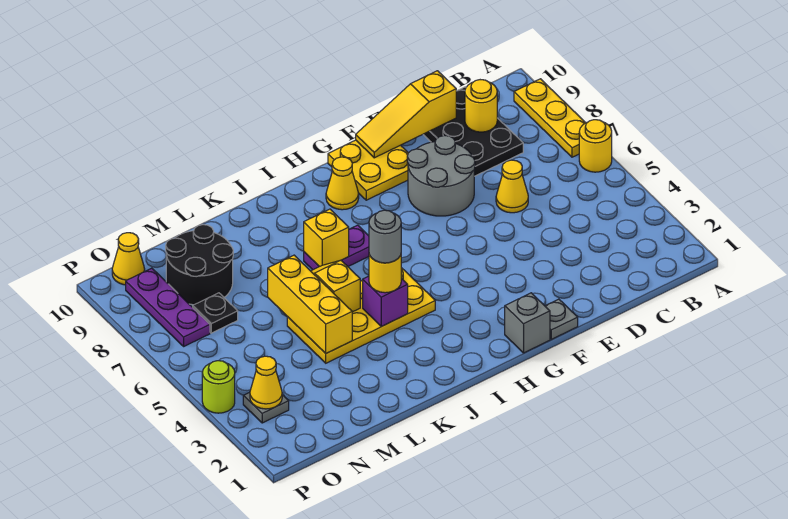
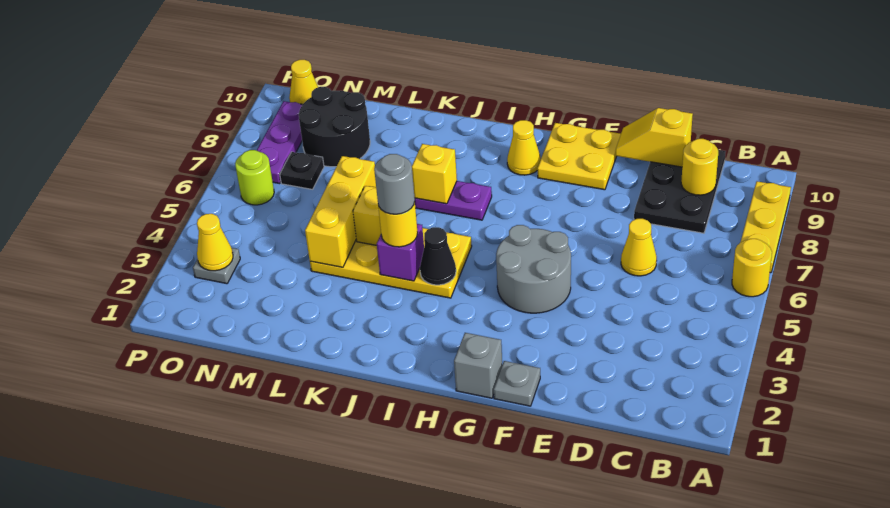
yellow 1x3 slope [356,71,456,158] -> yellow 1x2 slope [615,108,693,167]
grey 2x2 round brick [407,135,475,216] -> grey 2x2 round brick moved to [496,225,571,313]
none -> black 1x1 cone [420,227,456,285]
lime 1x1 round brick [202,361,235,413] -> lime 1x1 round brick moved to [235,150,274,205]

